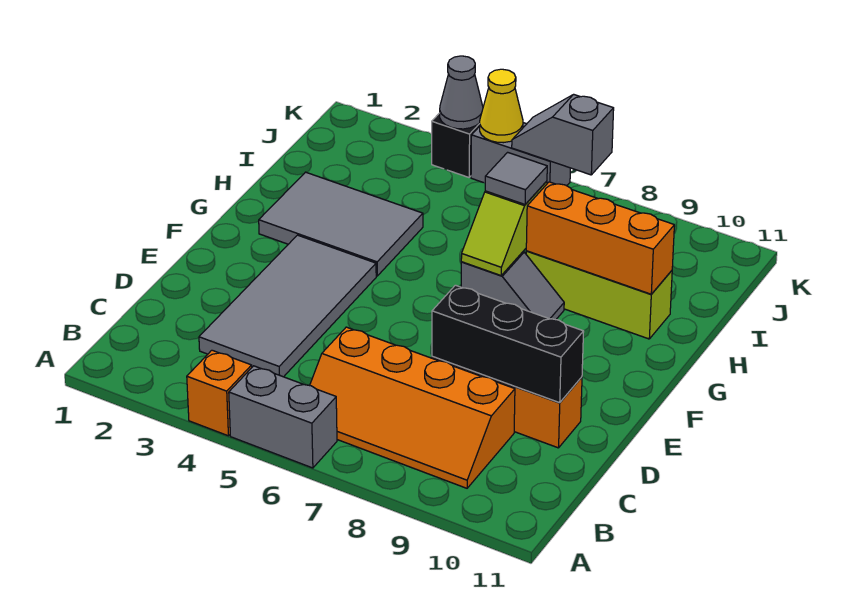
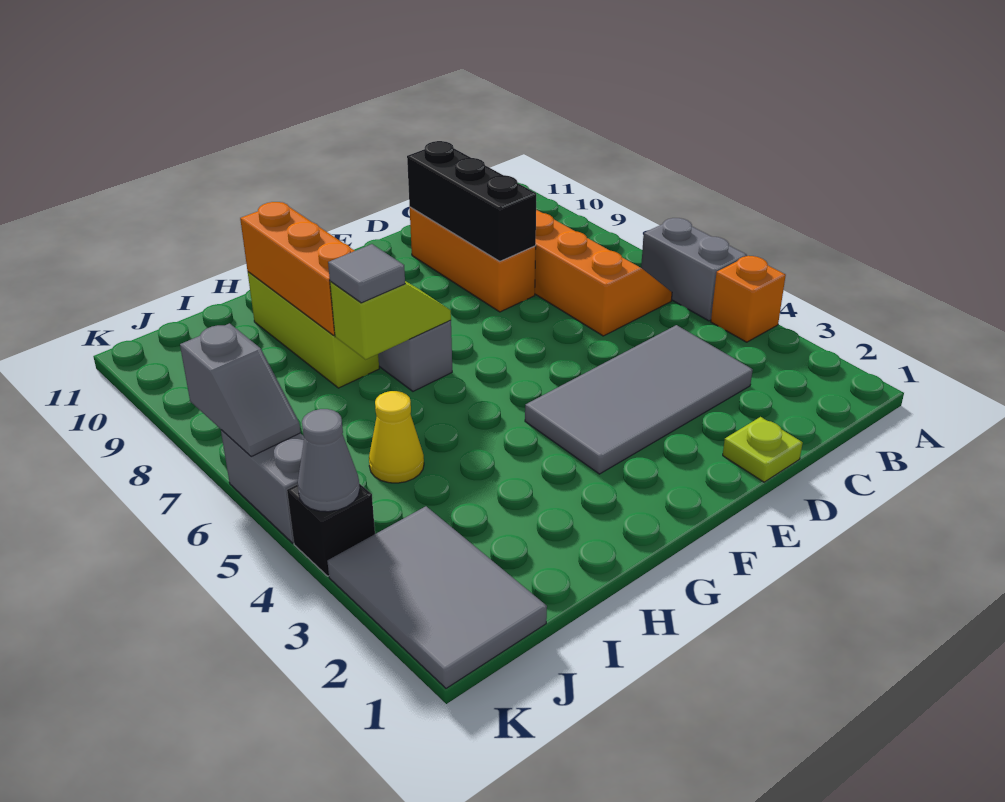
none -> lime 1x1 plate [723,417,803,482]
grey 2x3 tile [259,172,423,276] -> grey 2x3 tile moved to [327,506,547,688]
yellow 1x1 cone [480,69,523,143] -> yellow 1x1 cone moved to [369,391,424,483]

